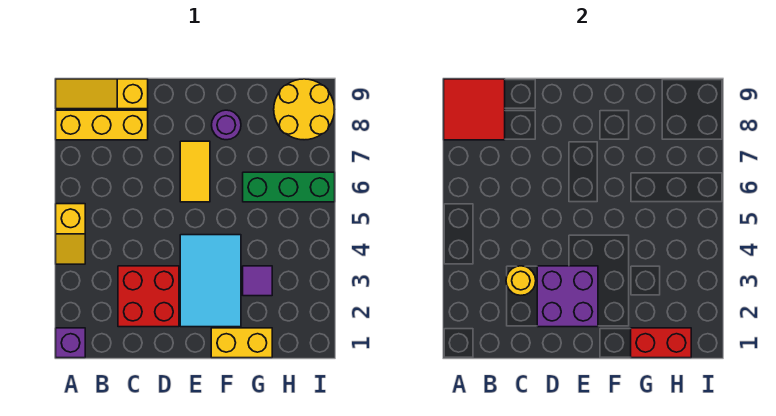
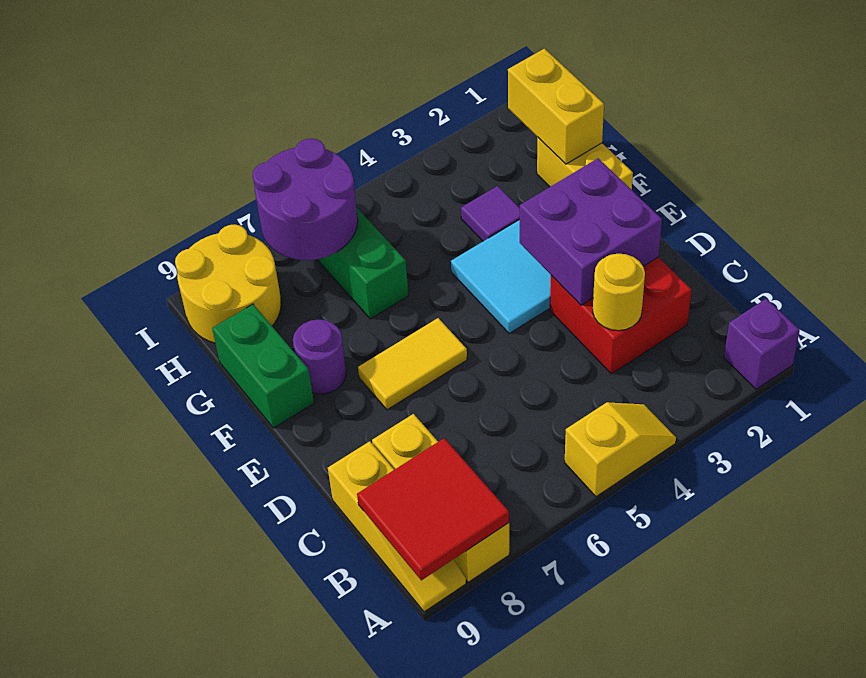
none -> green 1x2 brick [212,304,314,428]
red 1x2 brick [631,328,691,358] -> yellow 1x2 brick [508,49,604,164]
none -> purple 2x2 round brick [253,139,358,260]

